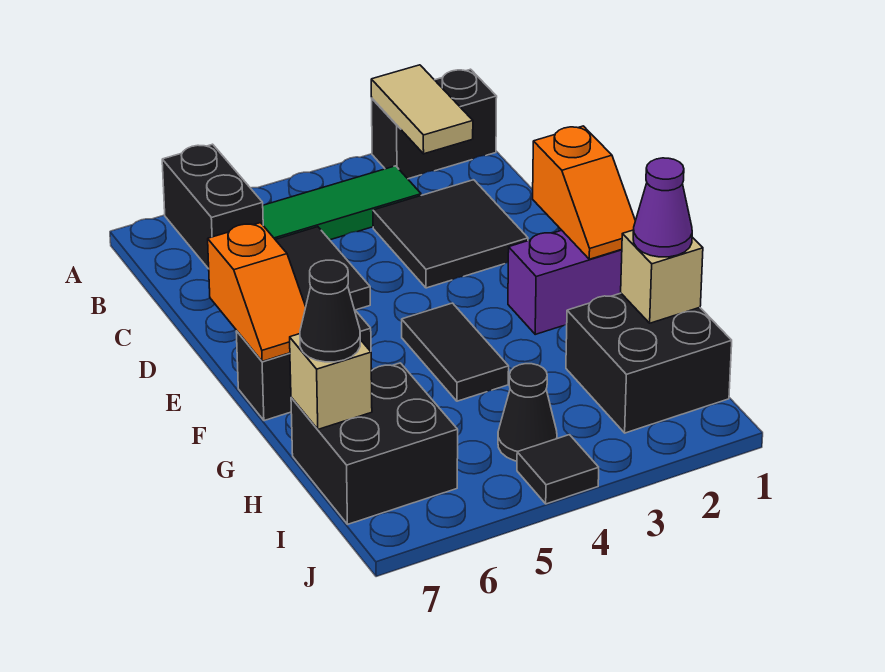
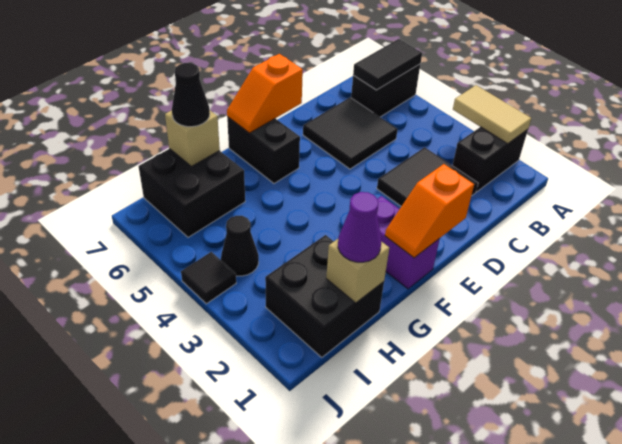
black 1x2 brick [372,69,497,179] -> black 1x2 brick turned to [452,127,528,192]
tan 1x2 tile [371,65,473,154] -> tan 1x2 tile turned to [453,85,531,144]
green 1x3 tile [263,166,421,240] -> none
black 1x2 tile [402,303,509,401] -> black 1x2 tile moved to [353,39,422,90]

